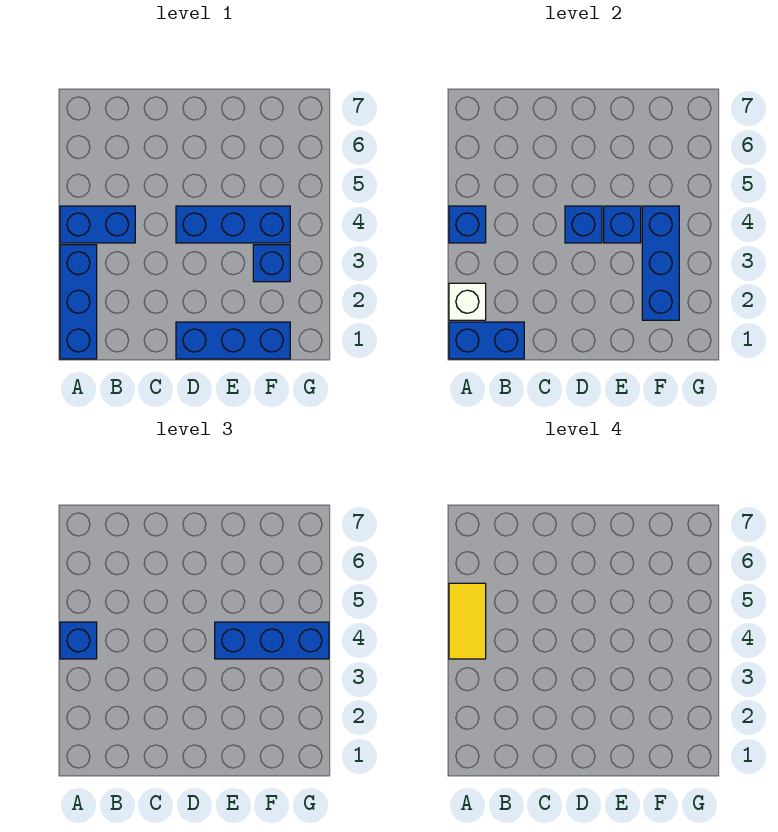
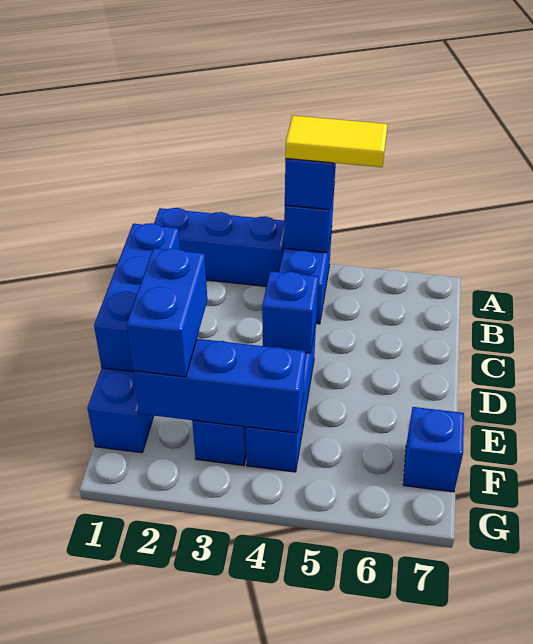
blue 1x2 brick [449,322,524,359] -> blue 1x2 brick moved to [127,248,207,377]
white 1x1 brick [449,283,486,320] -> none
blue 1x1 brick [604,206,641,243] -> blue 1x1 brick moved to [403,407,464,492]
blue 1x3 brick [215,622,329,659] -> blue 1x3 brick moved to [94,223,180,372]

